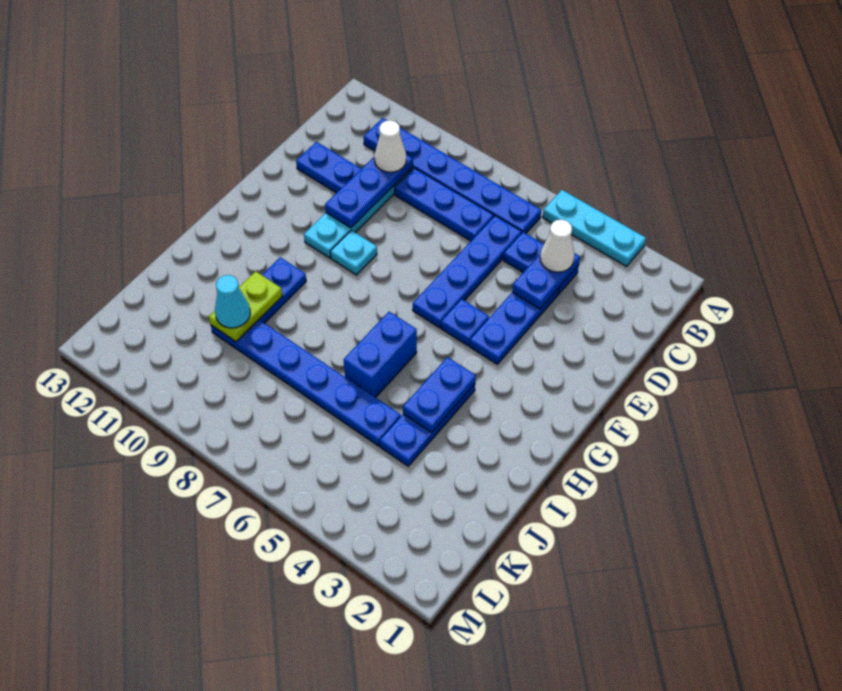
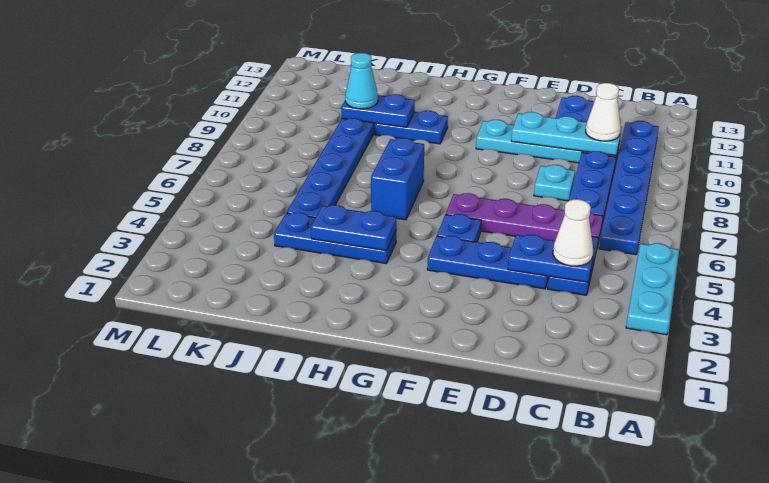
blue 1x4 plate [413,216,522,328] -> purple 1x4 plate [446,193,603,246]
blue 1x3 plate [325,154,413,228] -> cyan 1x3 plate [511,112,622,155]
cyan 1x1 plate [330,230,377,275] -> cyan 1x1 plate moved to [534,165,575,201]
blue 1x2 brick [344,312,417,398] -> blue 1x2 brick turned to [371,138,424,220]
lime 1x2 plate [209,271,282,342] -> blue 1x2 plate [341,94,415,127]

